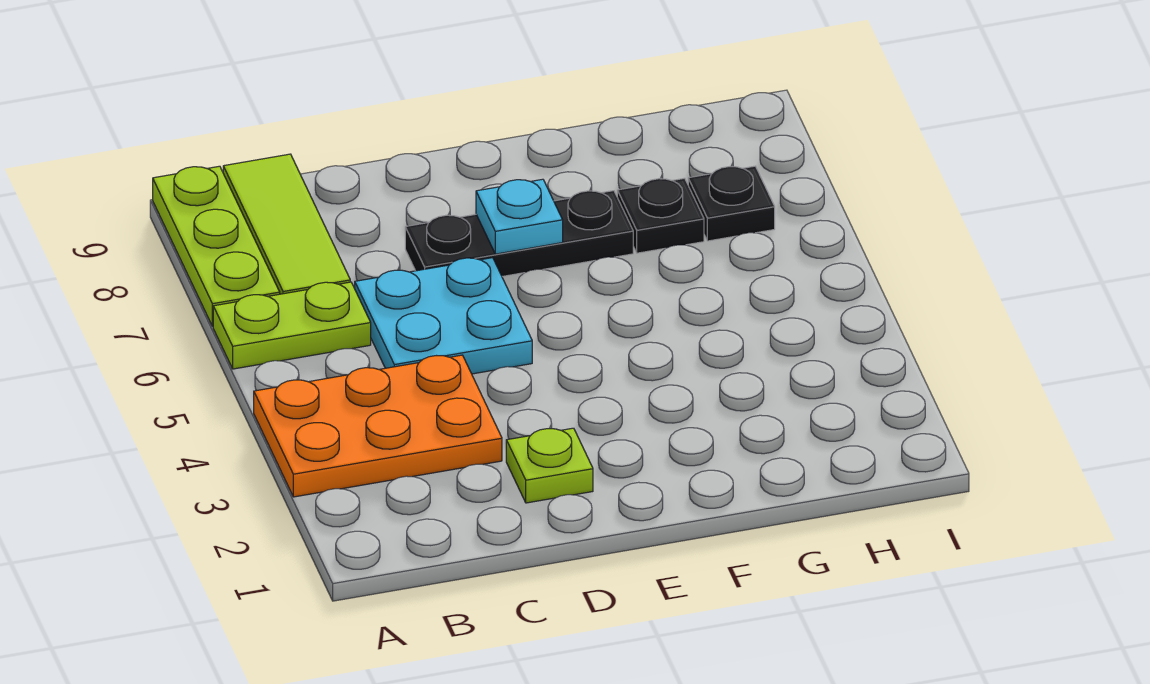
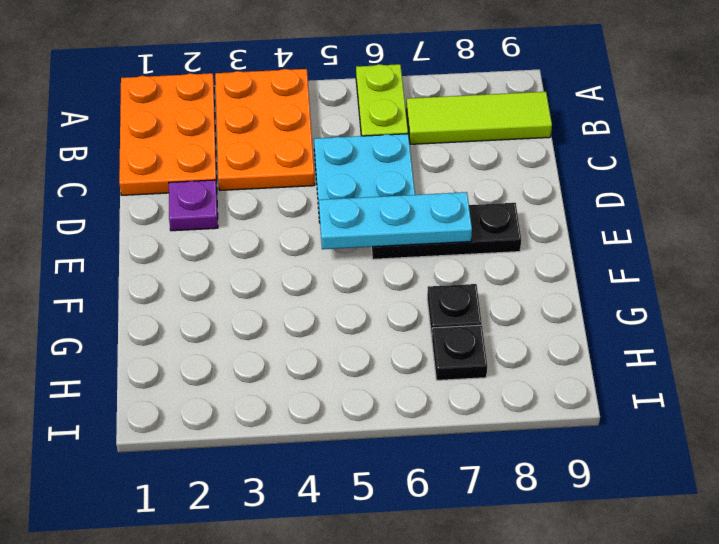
none -> orange 2x3 plate [119,73,217,195]
lime 1x3 plate [153,166,280,326] -> none
lime 1x1 plate [506,428,593,503] -> purple 1x1 plate [169,180,218,231]
black 1x3 plate [405,191,633,276] -> black 1x3 plate turned to [371,203,521,259]
cyan 1x1 plate [476,179,563,254] -> cyan 1x3 plate [319,192,472,249]

